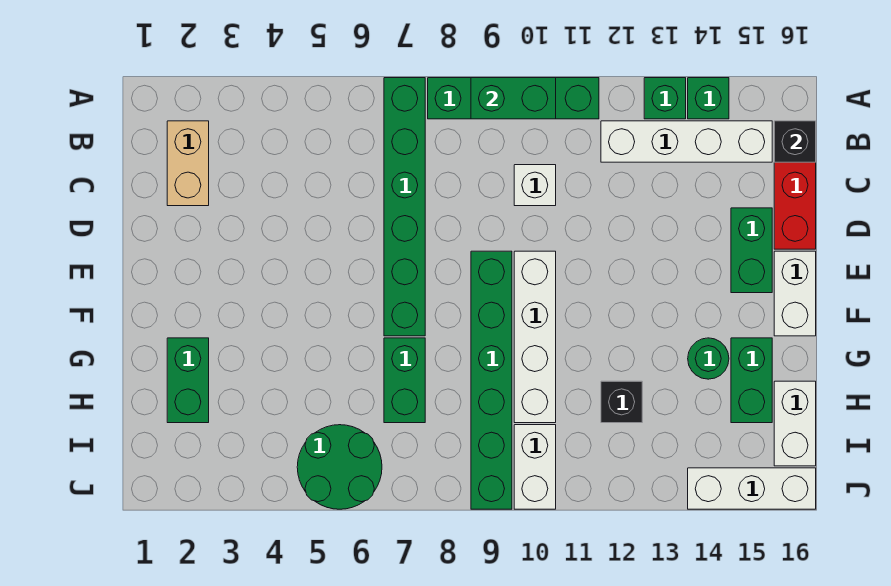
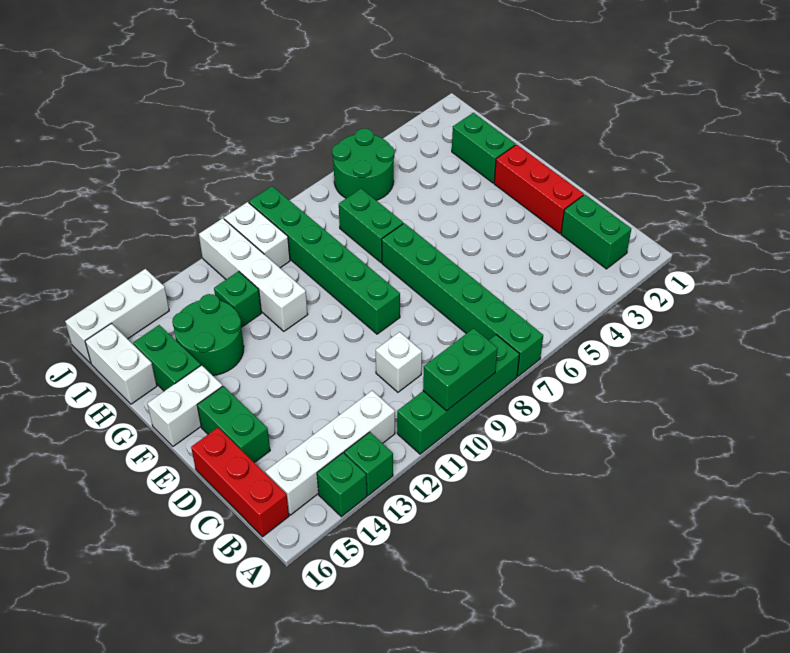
tan 1x2 brick [167,121,209,206] -> green 1x2 brick [561,195,631,269]
black 1x1 brick [774,121,816,162] -> none
none -> red 1x3 brick [494,145,584,234]
white 1x4 brick [514,251,556,423] -> white 1x4 brick moved to [199,218,308,331]
white 1x2 brick [774,251,816,336] -> white 1x2 brick turned to [147,365,223,446]
green 1x1 round brick [688,338,729,379] -> green 2x2 round brick [172,294,244,375]
black 1x1 brick [601,381,642,423] -> green 1x1 brick [214,271,261,327]

